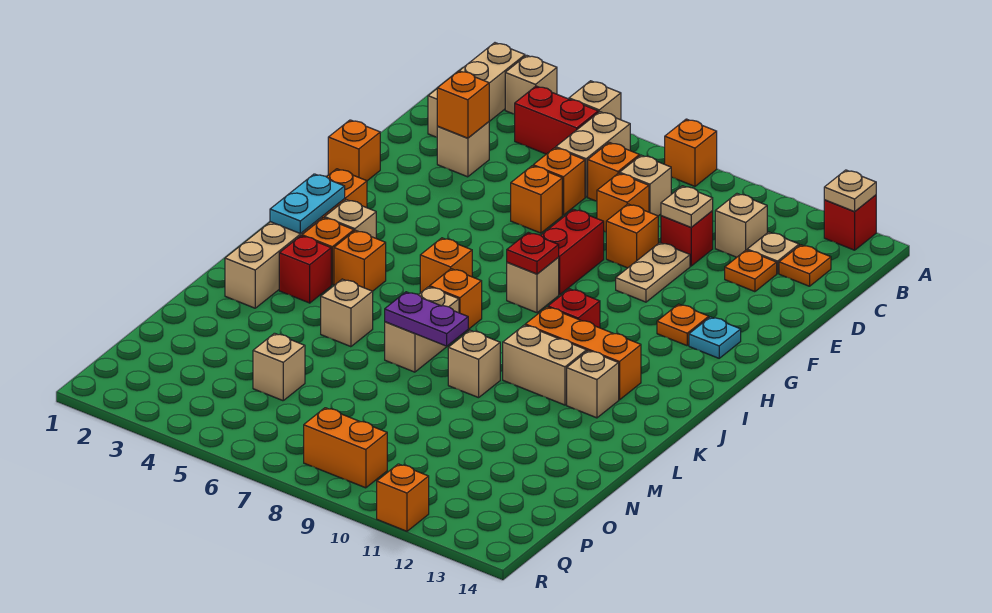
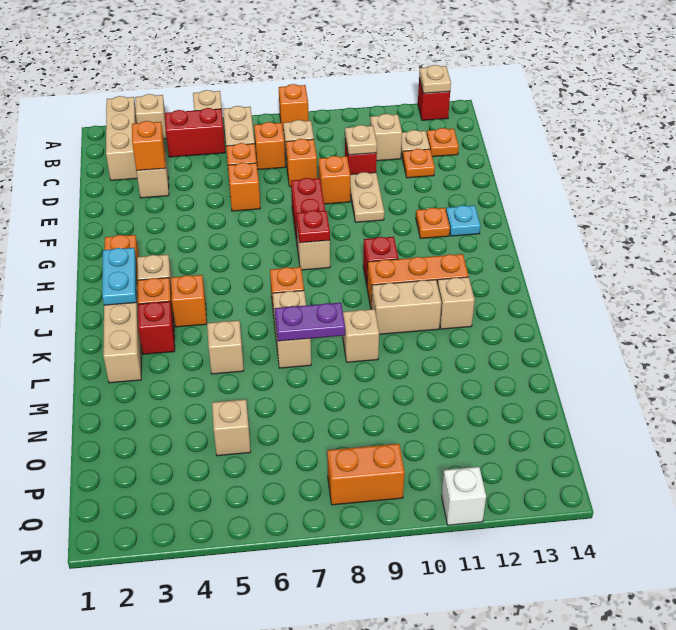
orange 1x1 brick [328,120,380,181] -> none
orange 1x1 brick [420,238,472,293] -> none
orange 1x1 brick [377,464,429,531] -> white 1x1 brick [442,467,486,525]

